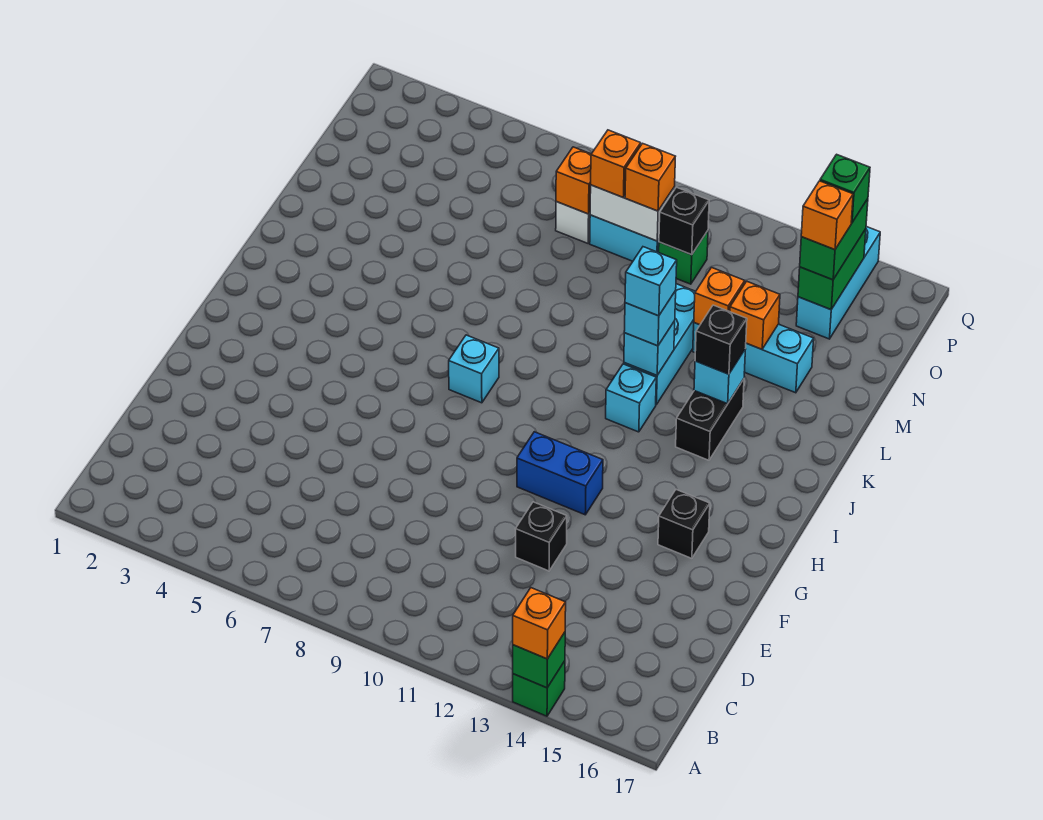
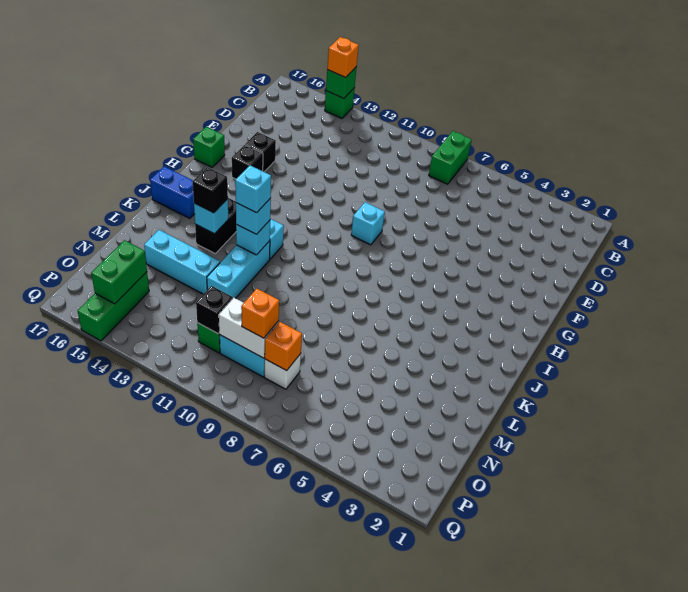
black 1x1 brick [516,502,567,571] -> black 1x1 brick moved to [245,132,276,172]
blue 1x2 brick [517,432,603,515] -> blue 1x2 brick moved to [150,166,194,218]
cyan 1x1 brick [449,335,499,403] -> cyan 1x1 brick moved to [351,202,385,245]
orange 1x1 brick [694,268,745,325] -> none
orange 1x1 brick [730,281,780,349] -> none
orange 1x1 brick [625,143,675,211] -> none
cyan 1x3 brick [796,227,880,339] -> green 1x3 brick [78,272,149,341]
green 1x2 brick [800,199,868,280] -> green 1x2 brick moved to [429,131,472,184]
orange 1x1 brick [801,181,853,250] -> none
green 1x1 brick [820,154,870,223] -> green 1x1 brick moved to [193,127,225,167]

